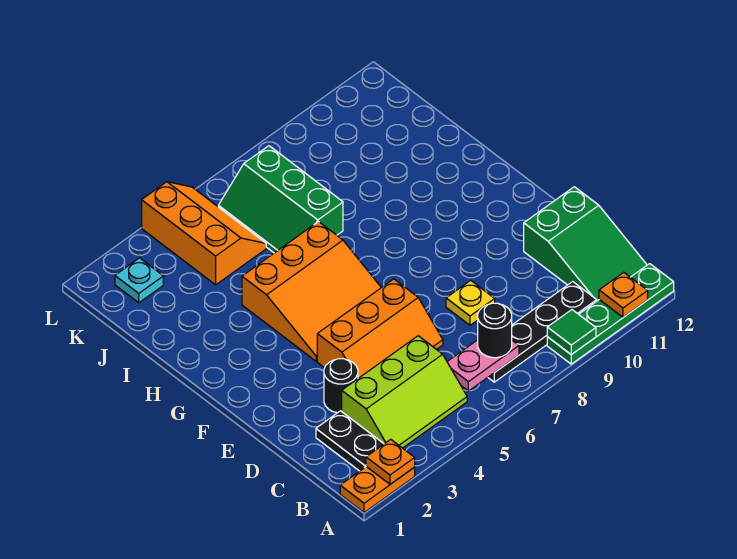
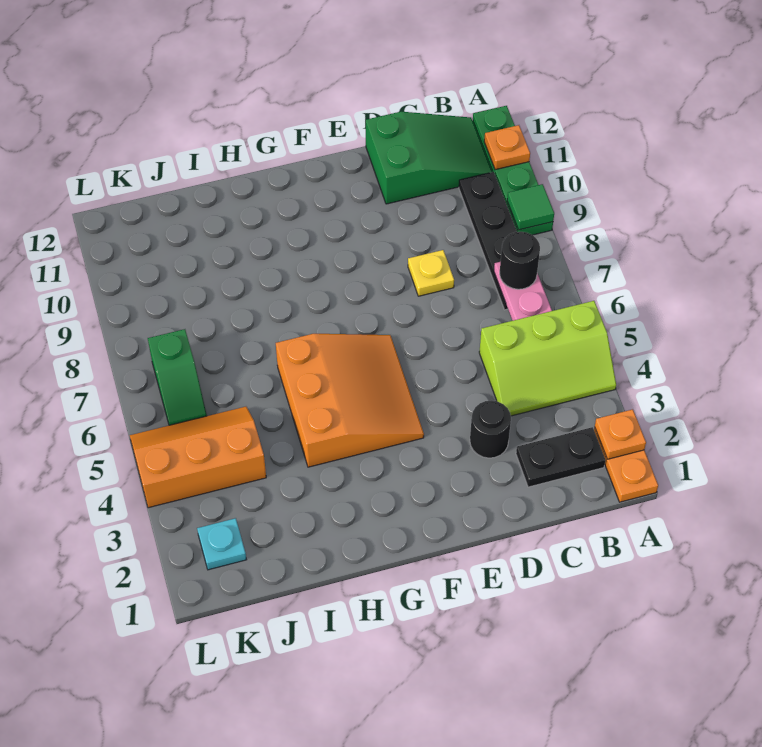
lime 2x3 slope [342,336,467,448] -> lime 2x3 slope turned to [479,301,616,416]
orange 2x3 slope [317,279,443,378] -> none
green 2x3 slope [218,146,343,253] -> green 1x2 slope [148,329,207,425]

